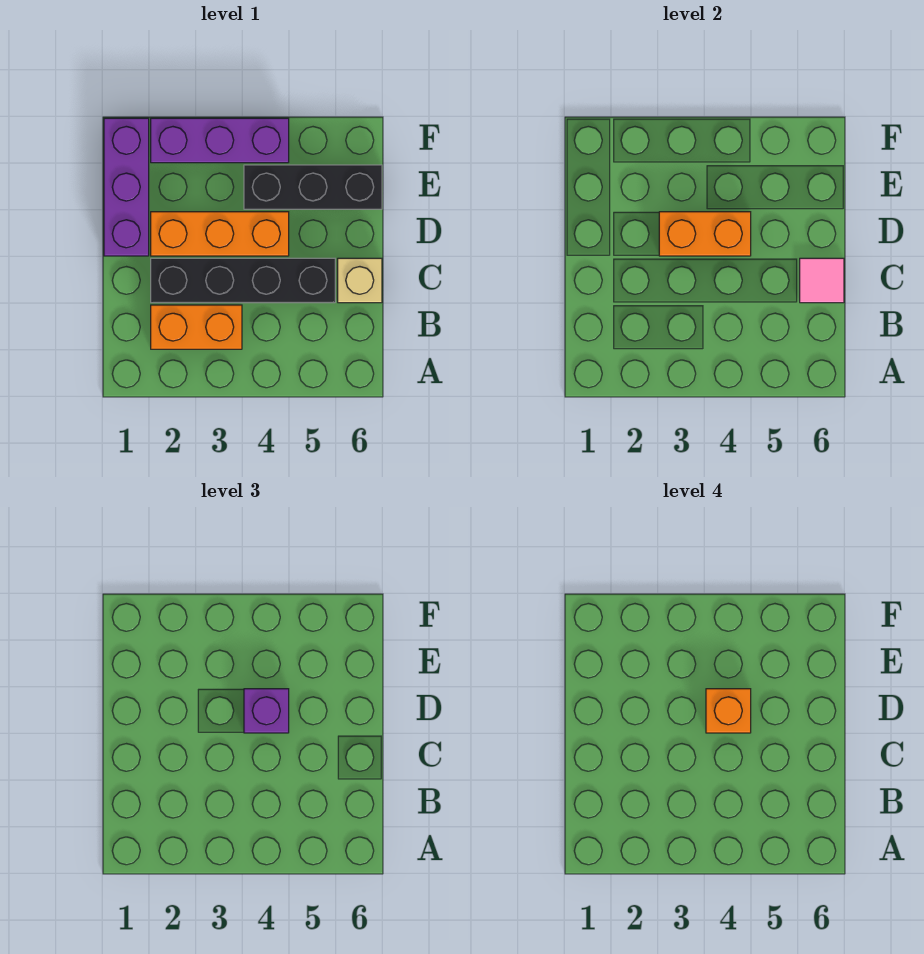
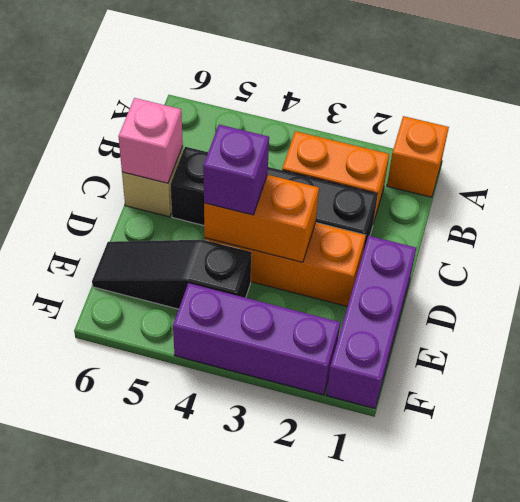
pink 1x1 tile [800,258,844,303] -> pink 1x1 brick [118,98,183,183]
orange 1x1 brick [706,689,751,733] -> orange 1x1 brick moved to [387,116,449,197]
black 1x3 brick [244,165,382,209] -> black 1x3 slope [92,240,252,309]

